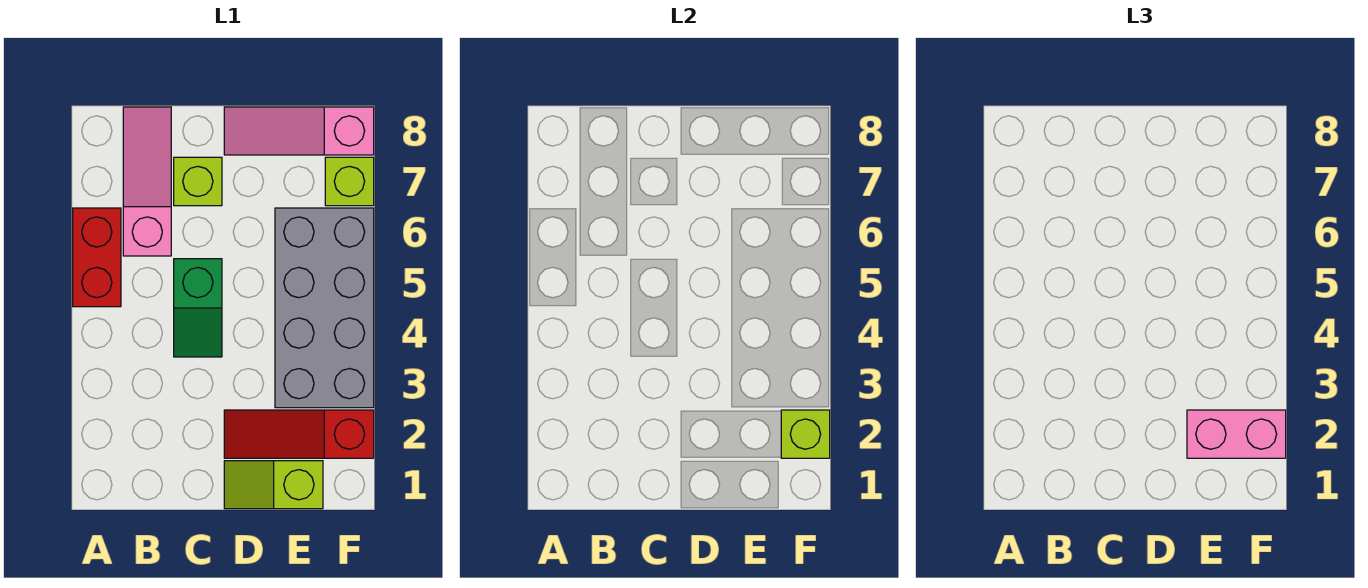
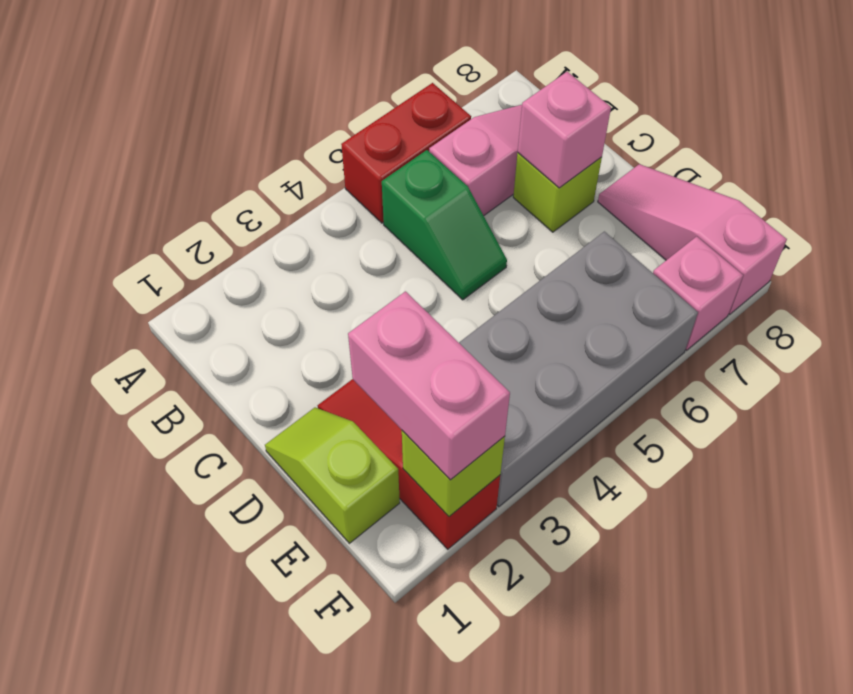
green 1x2 slope [174,259,222,357] -> green 1x2 slope turned to [382,150,507,300]
none -> pink 1x1 brick [518,72,611,188]
lime 1x1 brick [325,157,374,206] -> pink 1x1 brick [653,236,743,350]

